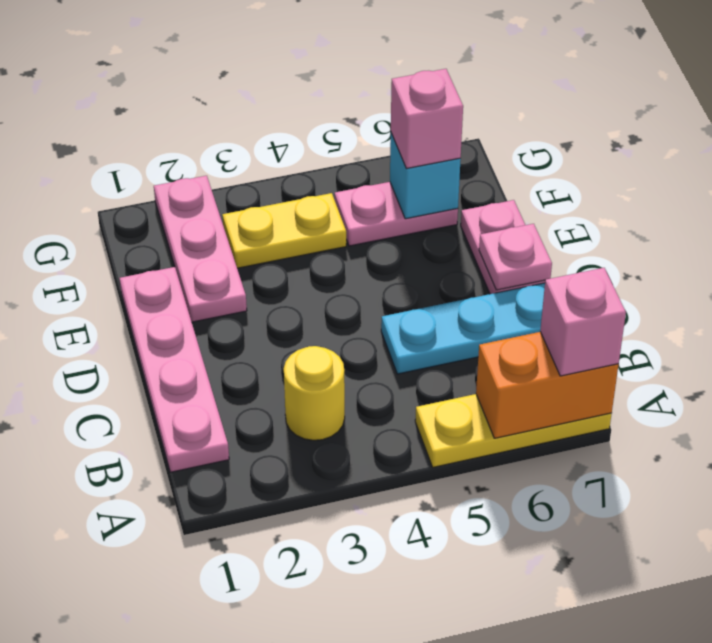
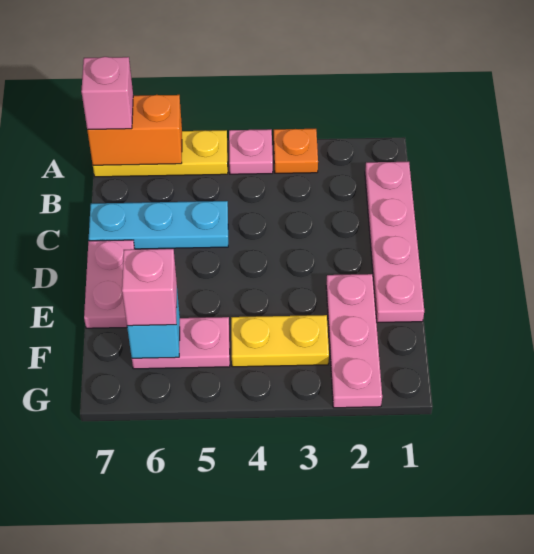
none -> orange 1x1 plate [274,129,318,173]
yellow 1x1 round brick [284,346,345,440] -> none
pink 1x1 plate [479,224,552,290] -> pink 1x1 plate moved to [229,129,273,174]

